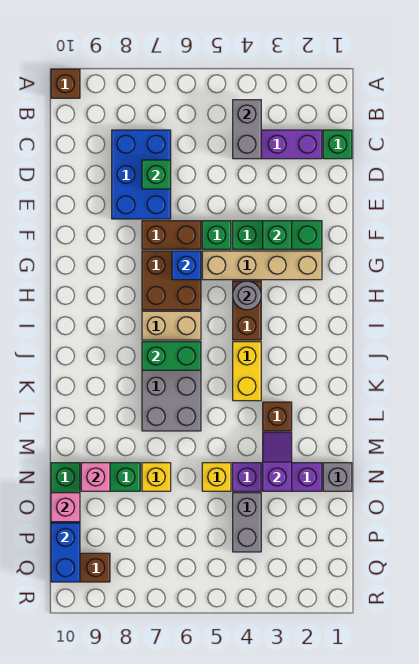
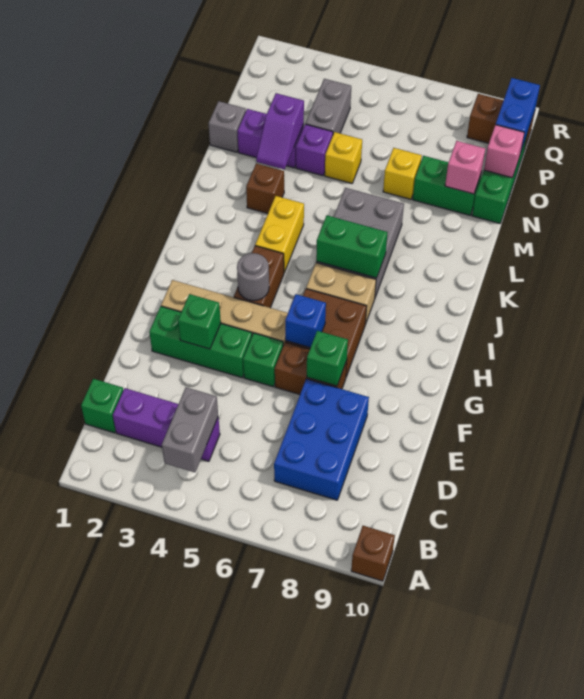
green 1x1 brick [142,160,171,189] -> green 1x1 brick moved to [307,331,348,386]

